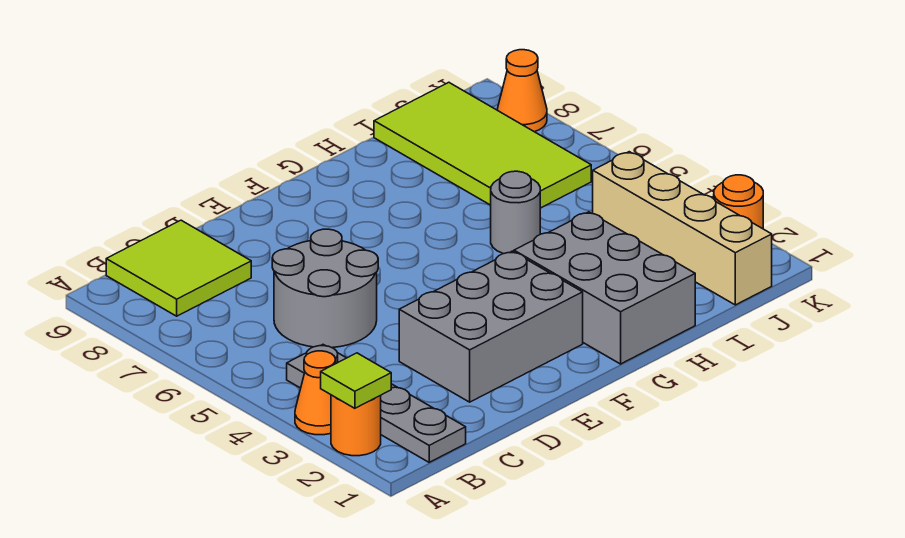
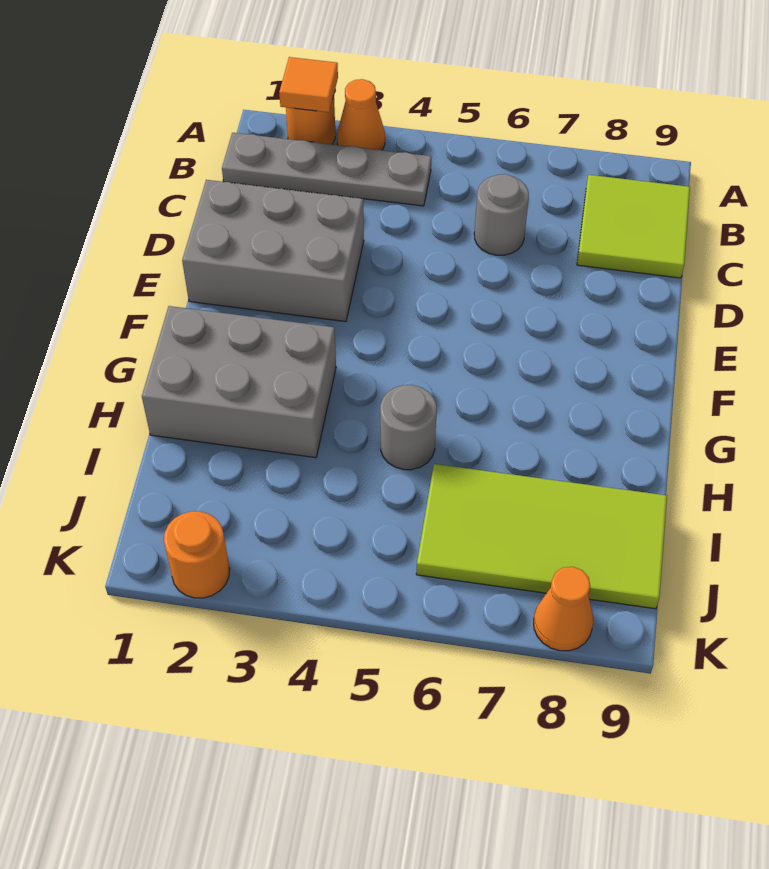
lime 1x1 tile [321,353,391,408] -> orange 1x1 tile [279,57,338,112]
grey 2x2 round brick [272,229,378,348] -> grey 1x1 round brick [474,174,529,255]
grey 2x3 brick [399,251,583,402] -> grey 2x3 brick turned to [182,180,364,322]
tan 1x4 brick [593,152,772,305] -> none

